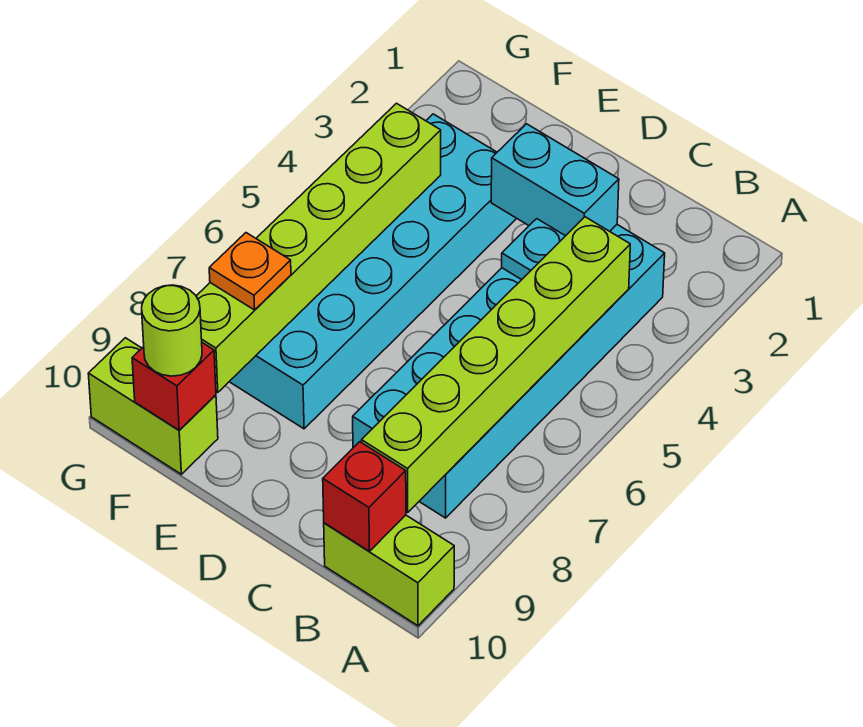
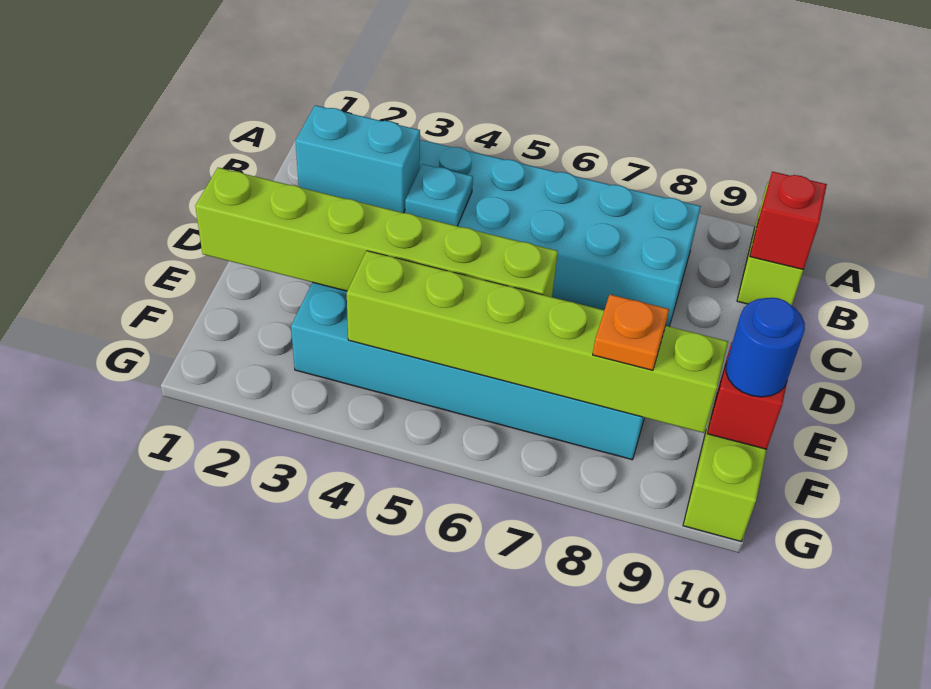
lime 1x6 brick [362,217,630,512] -> lime 1x6 brick moved to [195,168,558,297]
cyan 1x2 brick [491,124,619,236] -> cyan 1x2 brick turned to [296,105,420,213]
lime 1x1 round brick [142,285,202,376] -> blue 1x1 round brick [726,298,805,397]

